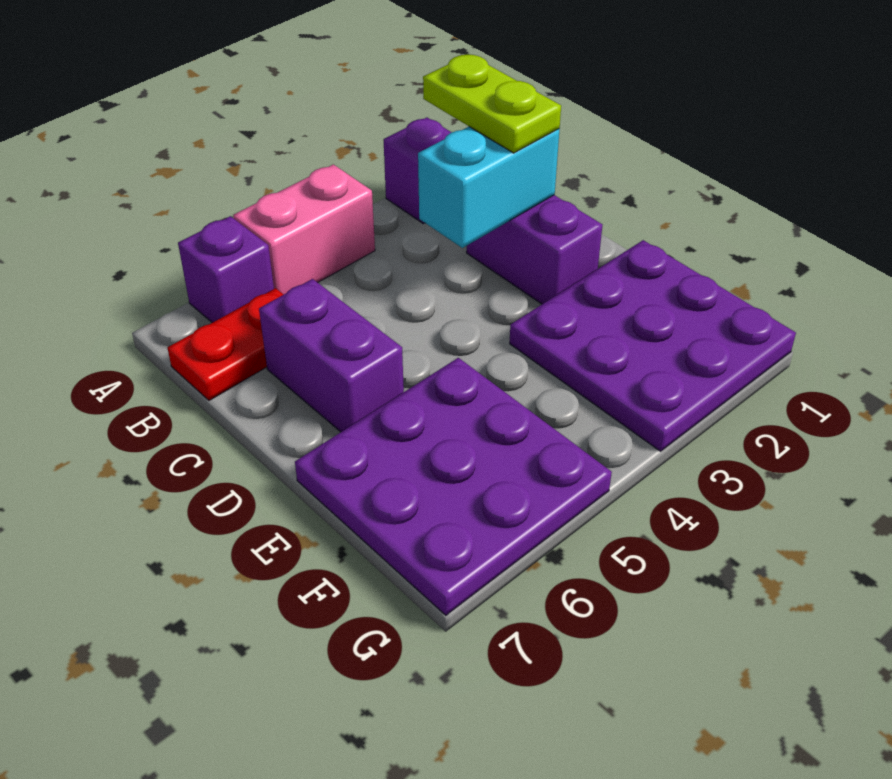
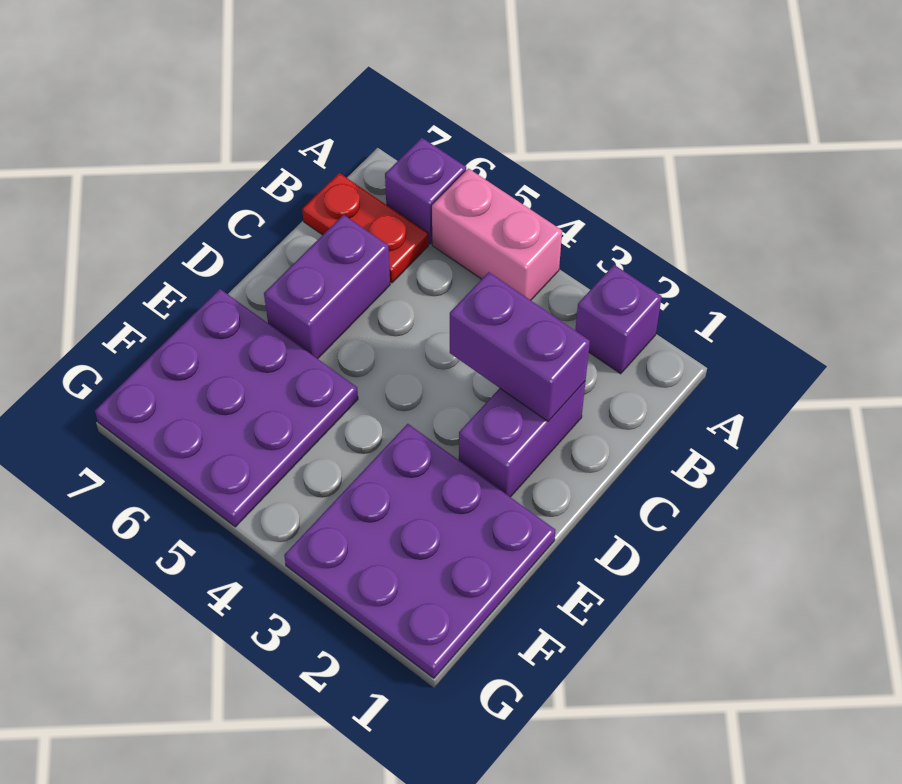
lime 1x2 plate [423,55,561,153] -> none
cyan 1x2 brick [418,127,560,248] -> purple 1x2 brick [450,272,590,421]

